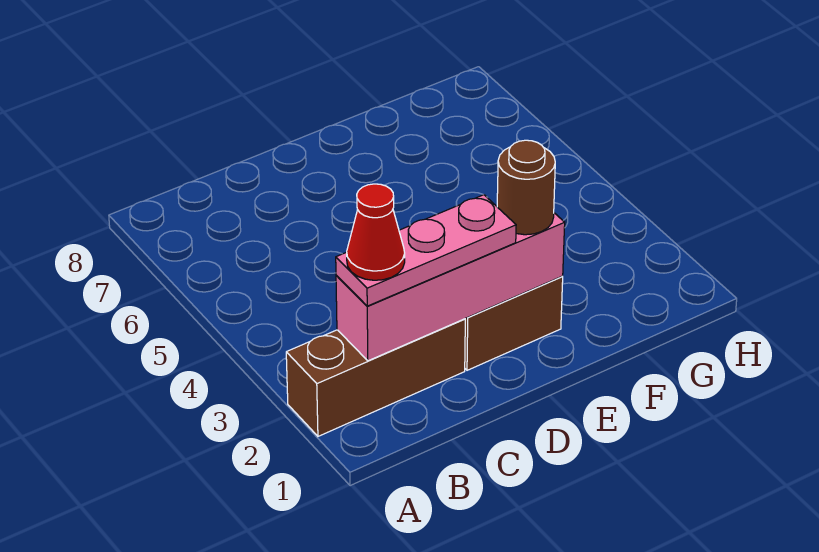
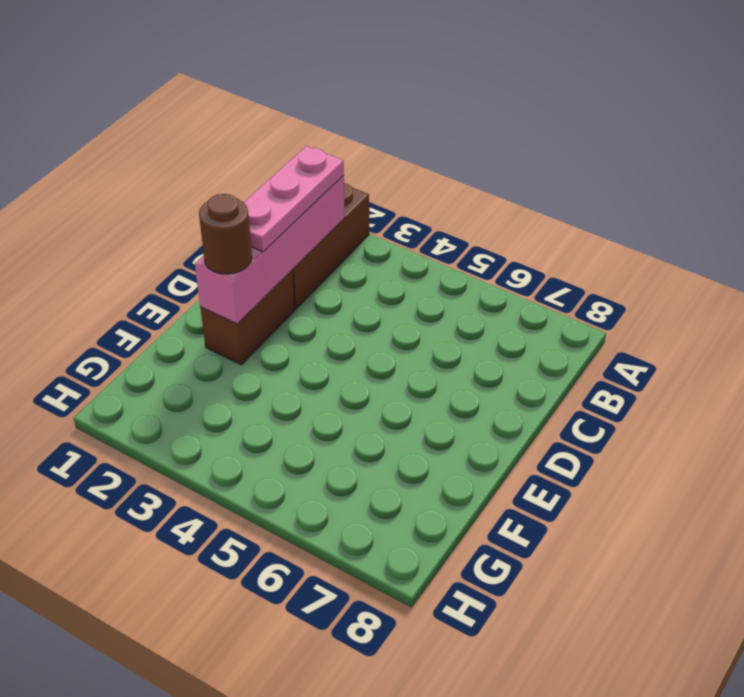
red 1x1 cone [347,184,405,280] -> none

